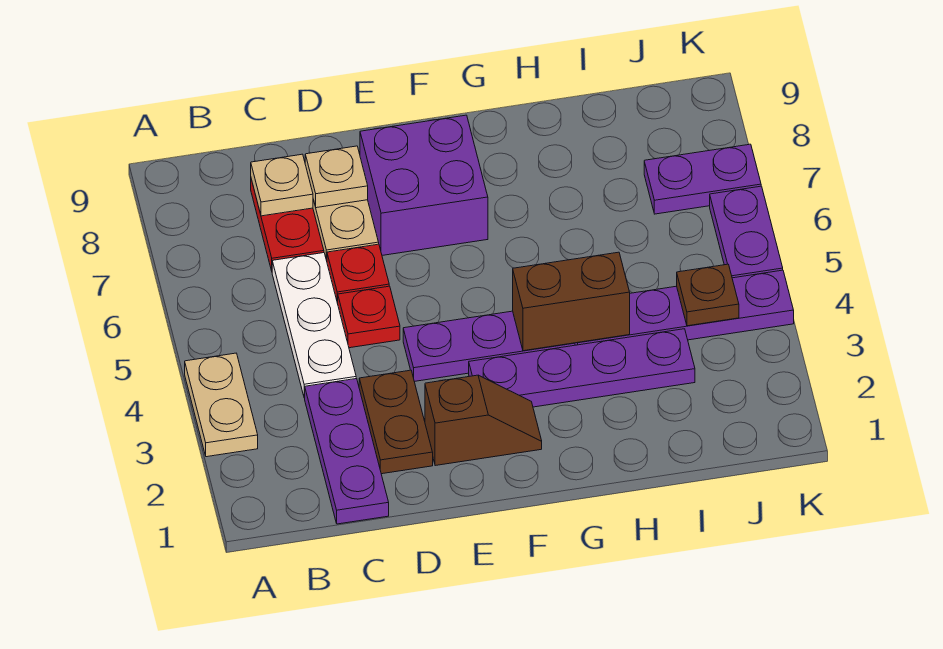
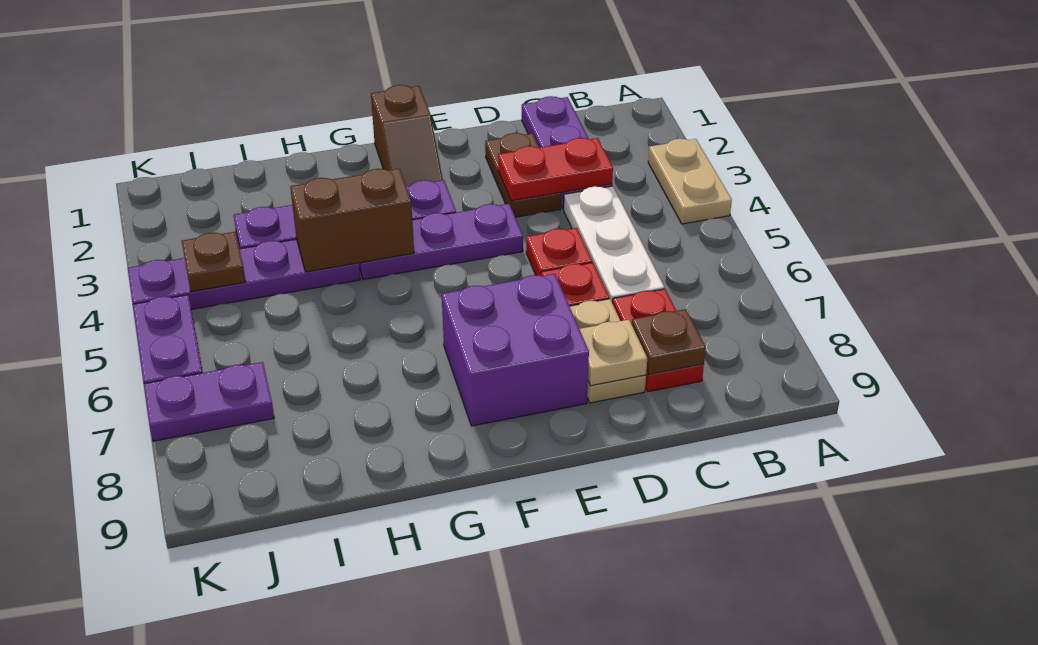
none -> red 1x2 plate [498,138,613,201]
tan 1x1 plate [251,154,313,216] -> brown 1x1 plate [632,309,706,374]
brown 1x2 slope [425,375,542,466] -> brown 1x2 slope turned to [371,85,443,186]

